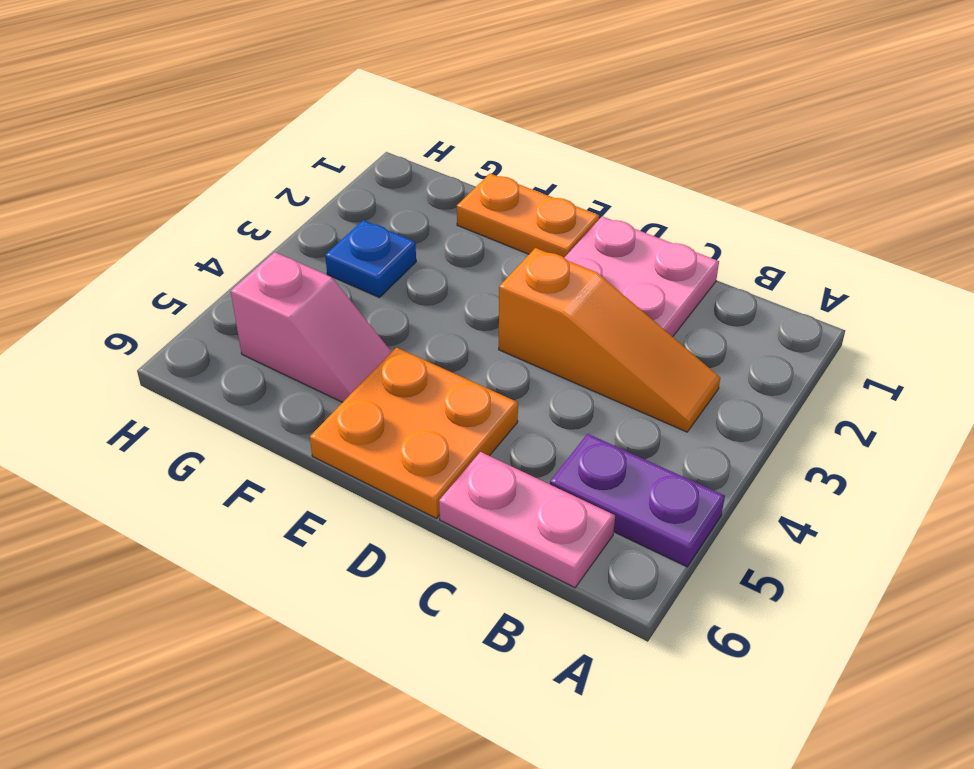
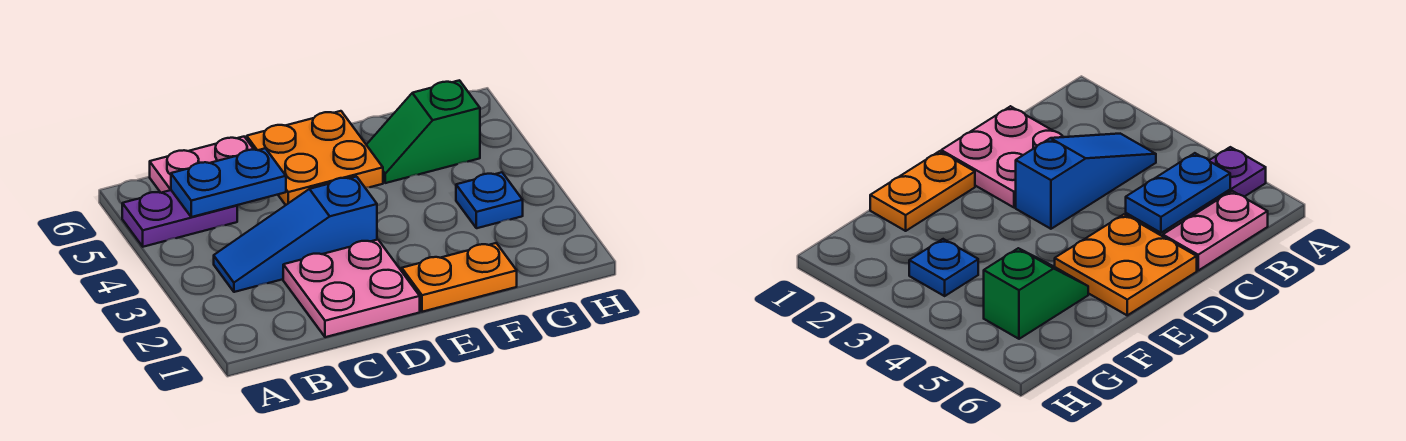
orange 1x3 slope [499,248,720,432] -> blue 1x3 slope [214,177,377,292]
none -> blue 1x2 plate [171,148,286,217]
pink 1x2 slope [231,252,391,402] -> green 1x2 slope [367,80,480,183]

